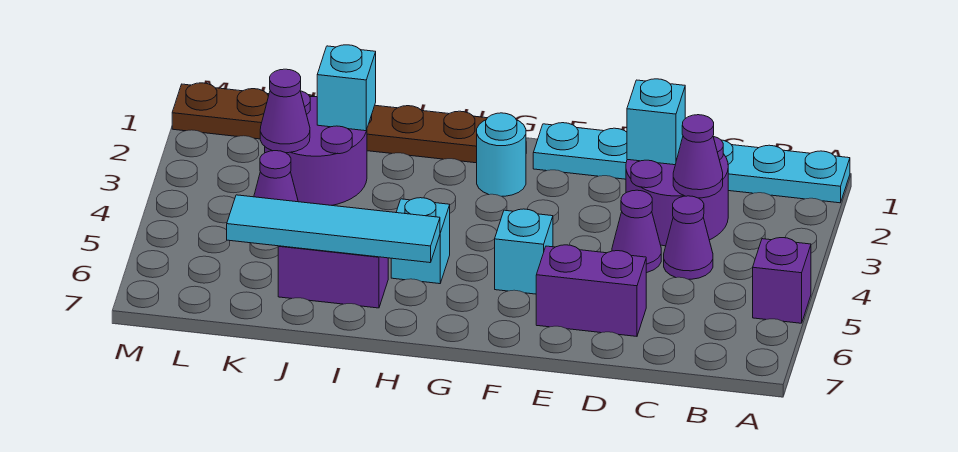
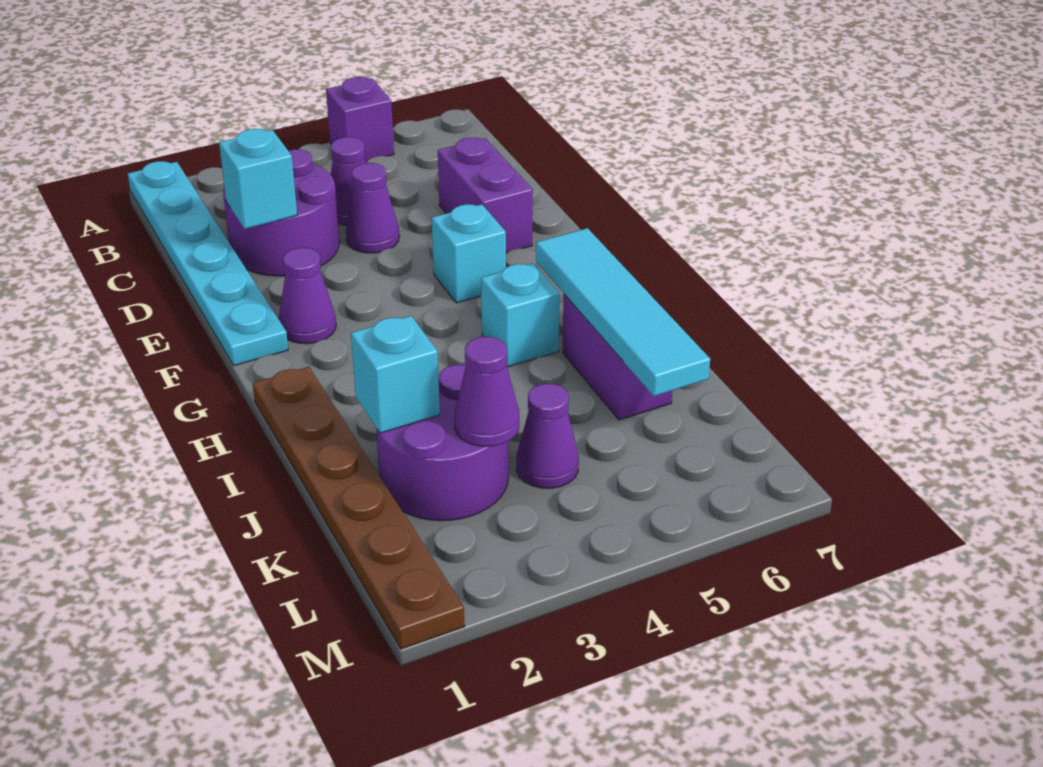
purple 1x1 cone [673,115,723,198] -> purple 1x1 cone moved to [279,248,336,344]
cyan 1x1 round brick [477,113,526,196] -> none

